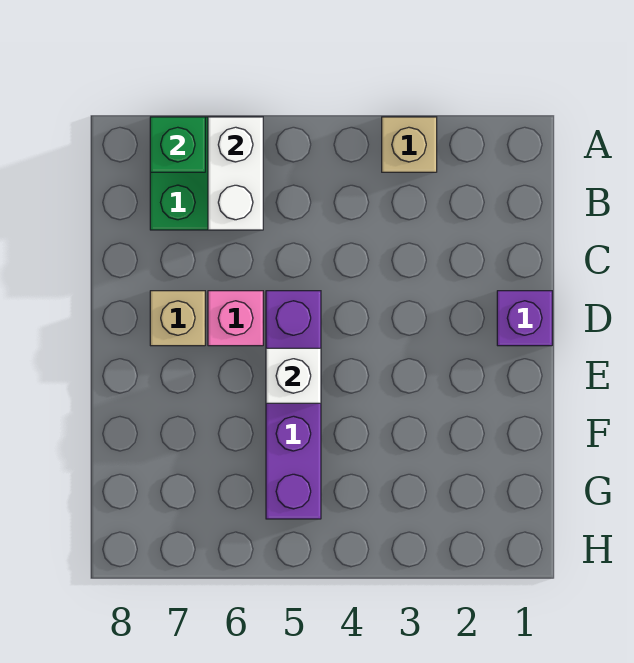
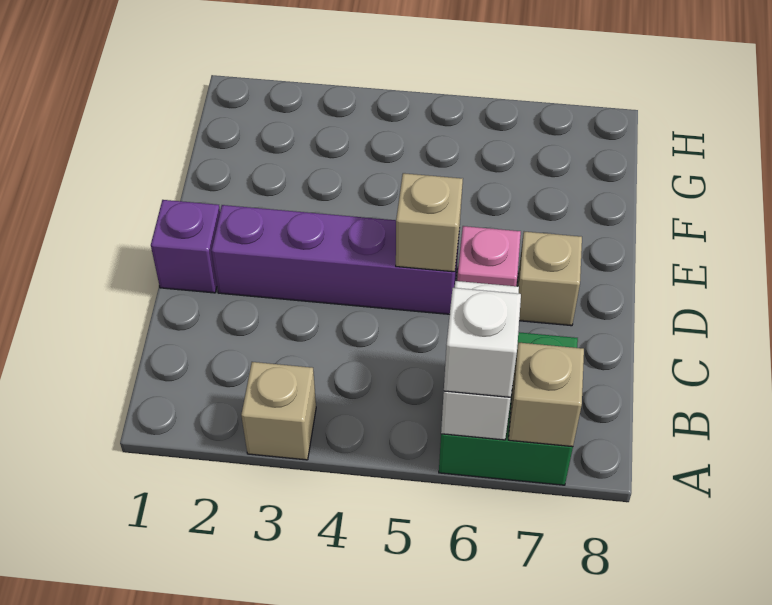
green 1x1 brick [150,117,205,172] -> tan 1x1 brick [509,343,584,447]
purple 1x4 brick [266,291,321,519] -> purple 1x4 brick turned to [211,205,459,314]
none -> tan 1x1 brick [396,173,463,272]
white 1x1 brick [266,348,321,403] -> white 1x1 brick moved to [444,288,521,397]

